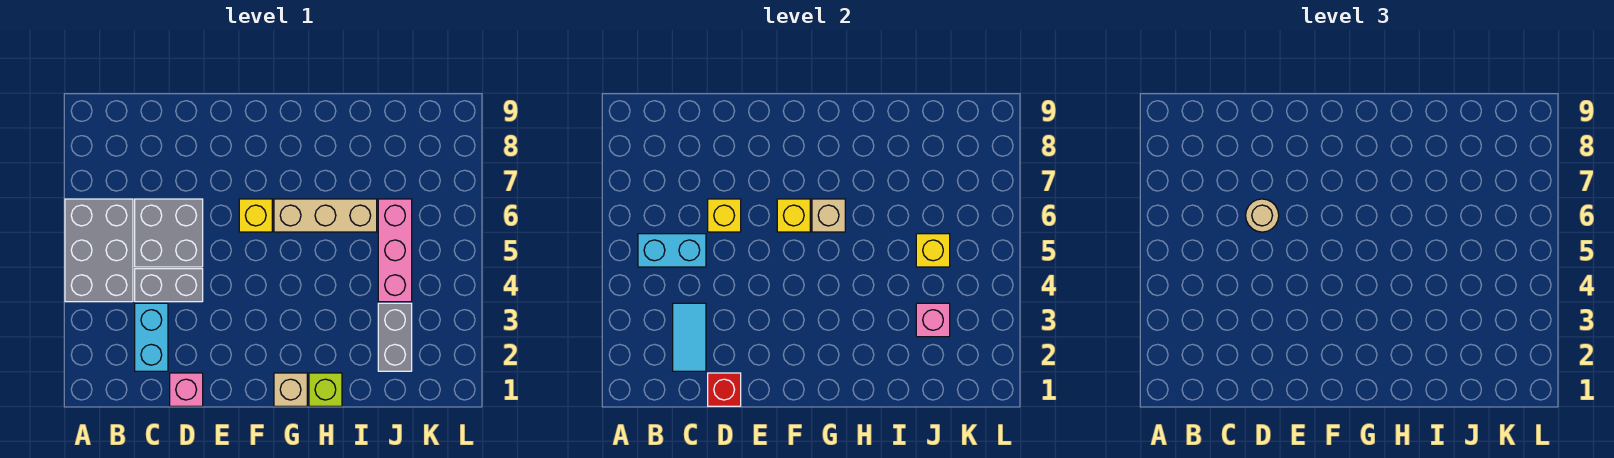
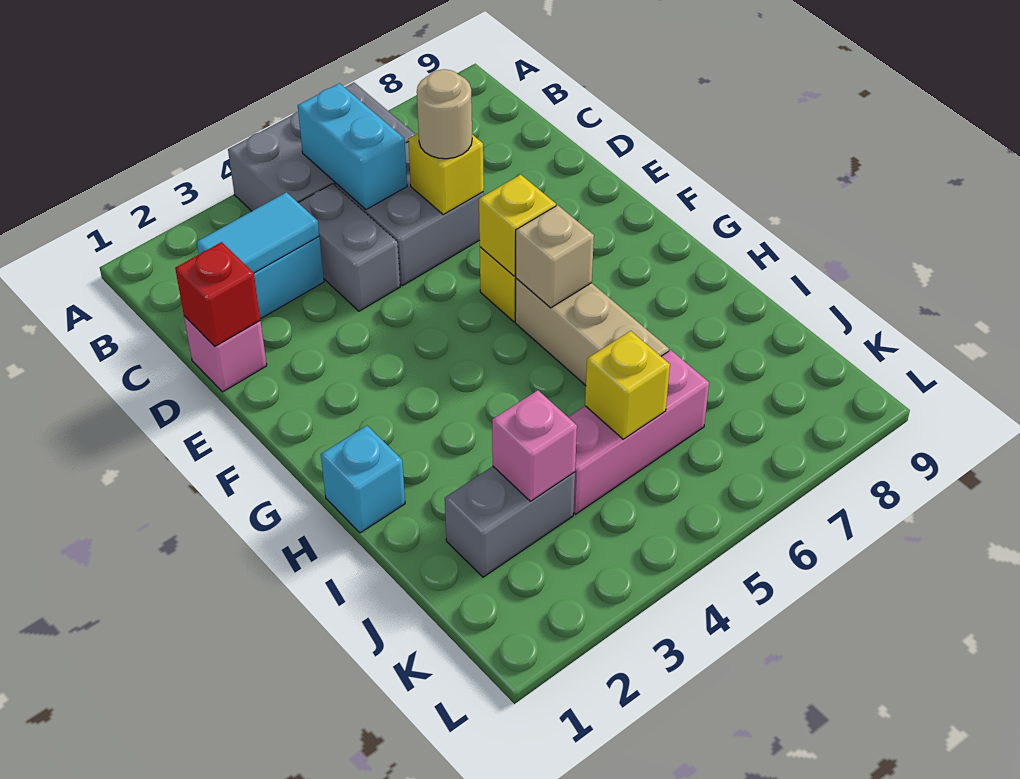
tan 1x1 brick [274,373,307,406] -> none
lime 1x1 brick [309,373,342,406] -> cyan 1x1 brick [321,426,405,533]

